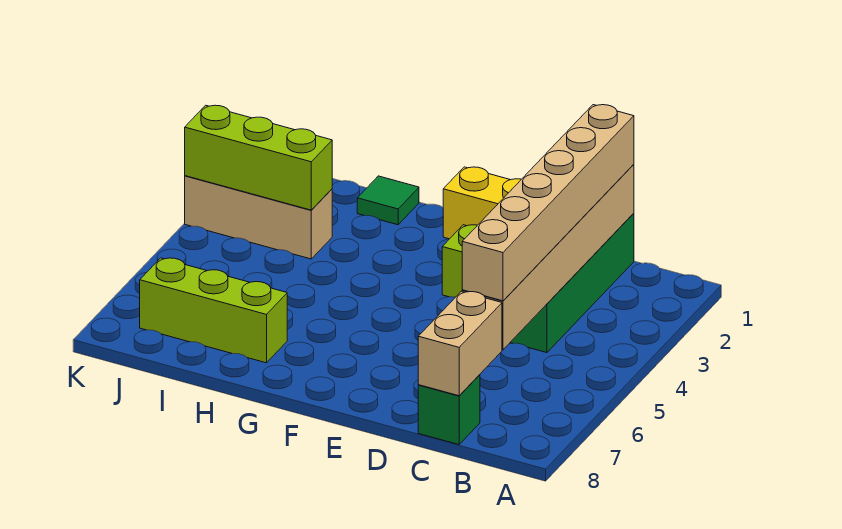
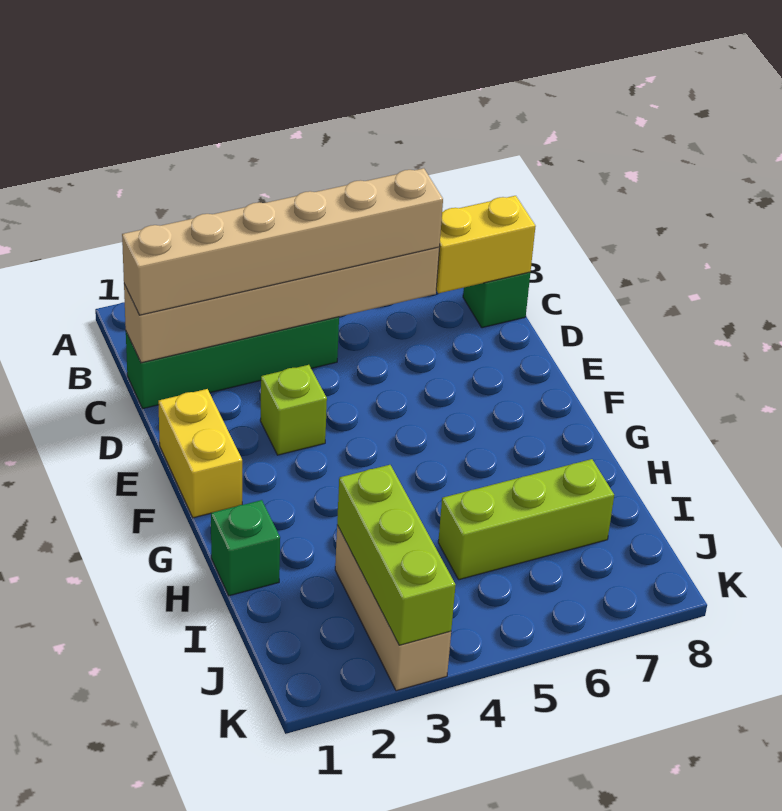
tan 1x2 brick [418,291,502,396] -> yellow 1x2 brick [436,196,536,293]
green 1x1 tile [357,176,419,225] -> green 1x1 brick [211,500,280,596]
lime 1x3 brick [140,258,287,363] -> lime 1x3 brick turned to [438,459,614,580]

